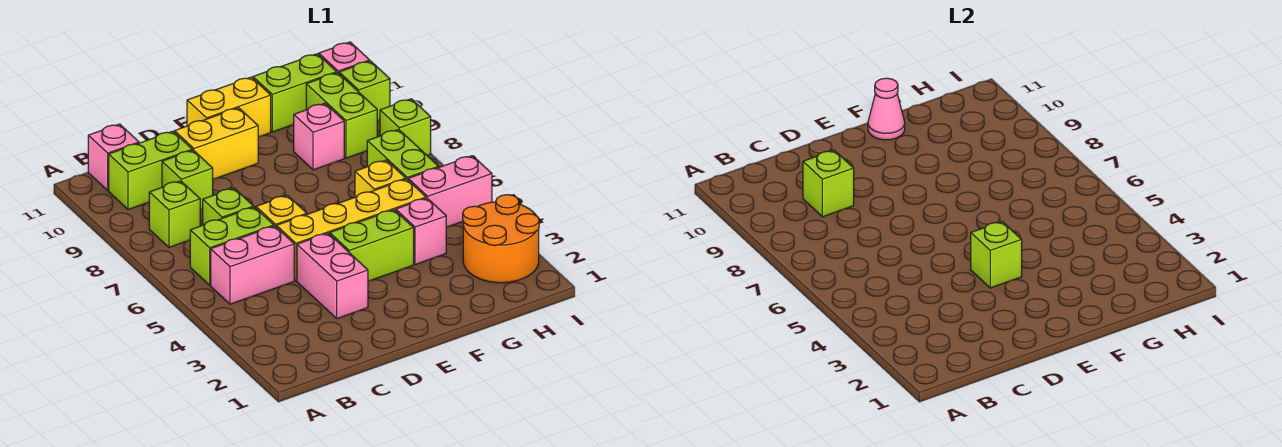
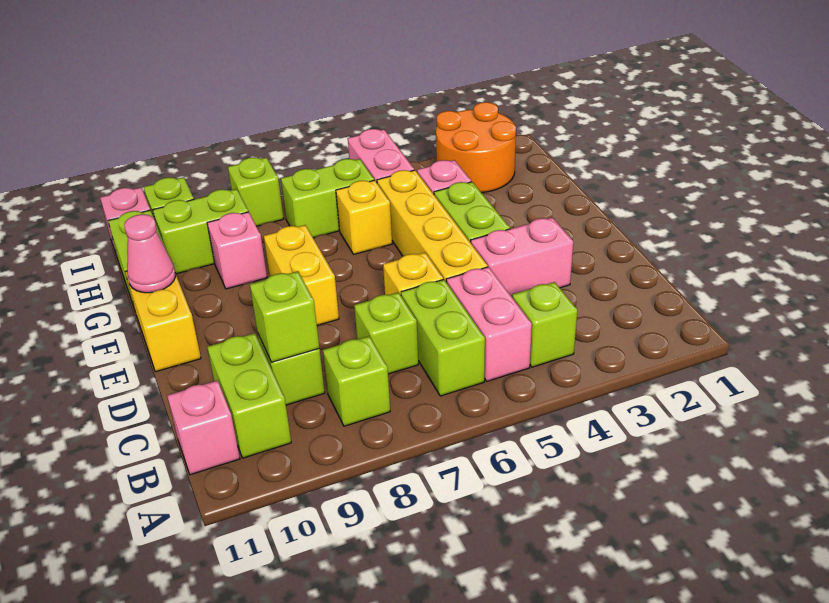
yellow 1x2 brick [175,108,258,179] -> yellow 1x2 brick moved to [264,225,339,326]
lime 1x1 brick [971,222,1022,288] -> lime 1x1 brick moved to [512,282,577,367]

